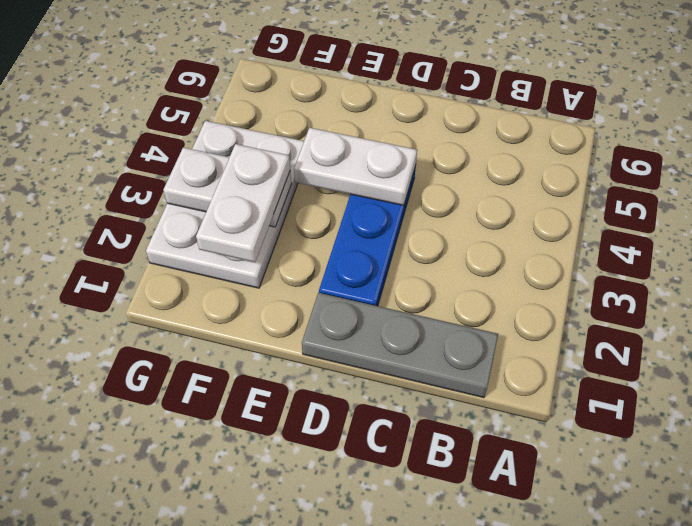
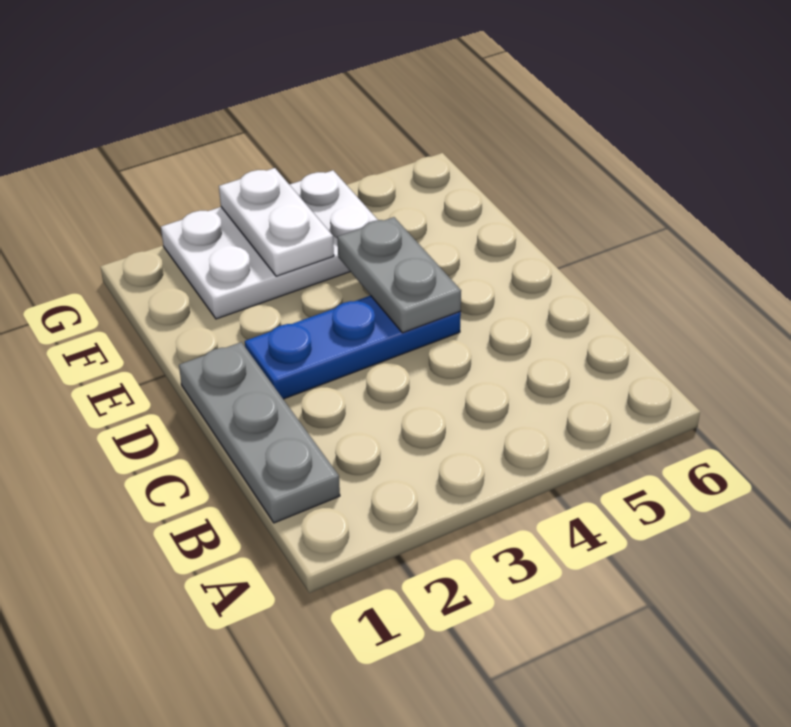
white 1x2 plate [294,128,417,206] -> grey 1x2 plate [337,217,461,333]
white 1x2 plate [196,144,290,262] -> none

